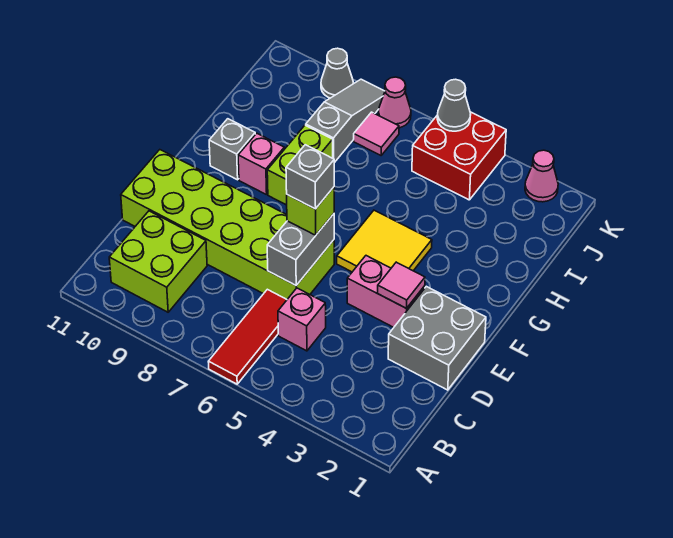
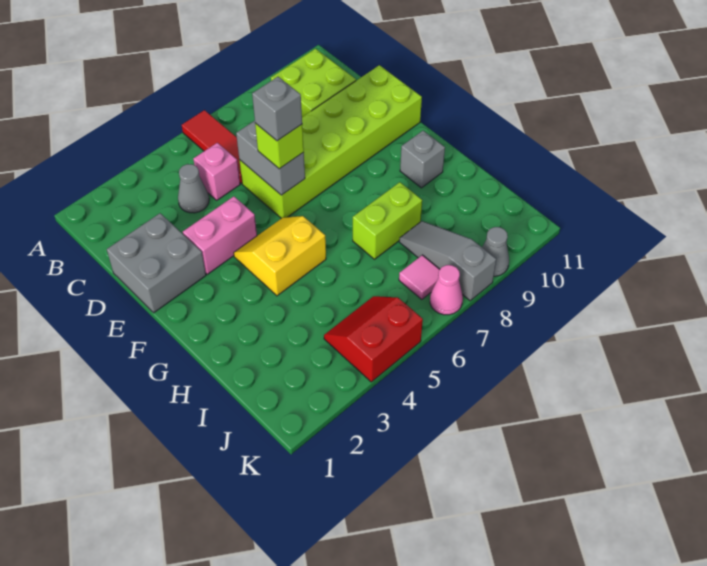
pink 1x1 tile [378,262,425,308] -> none
yellow 2x2 tile [337,210,432,272] -> yellow 2x2 slope [234,216,326,296]
lime 1x2 brick [267,125,333,205] -> lime 1x2 brick turned to [353,182,422,259]
pink 1x1 brick [238,133,284,195] -> none
grey 1x3 slope [306,79,385,163] -> grey 1x3 slope turned to [399,221,496,301]
red 2x2 brick [412,112,506,200] -> red 2x2 slope [324,296,423,382]
pink 1x1 cone [525,150,558,202] -> none
grey 1x1 cone [437,79,471,131] -> grey 1x1 cone moved to [178,164,209,213]

